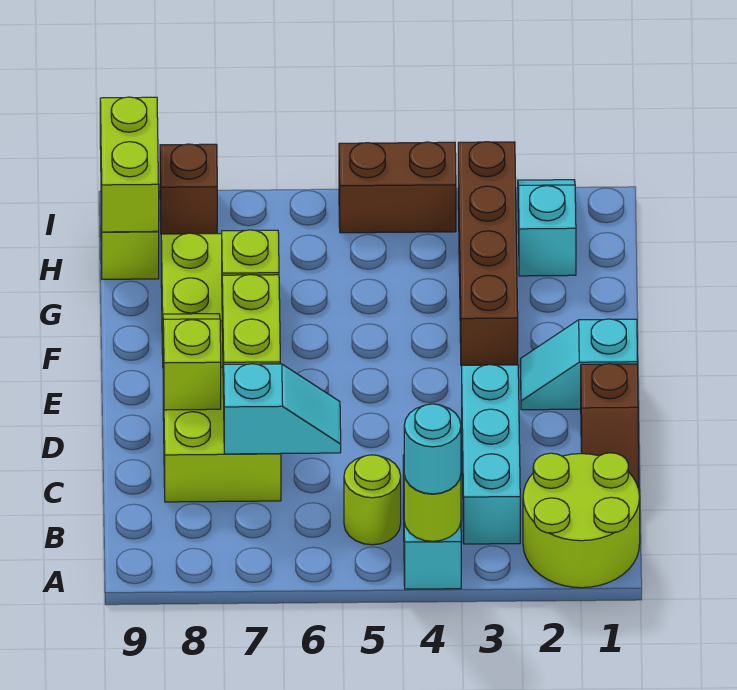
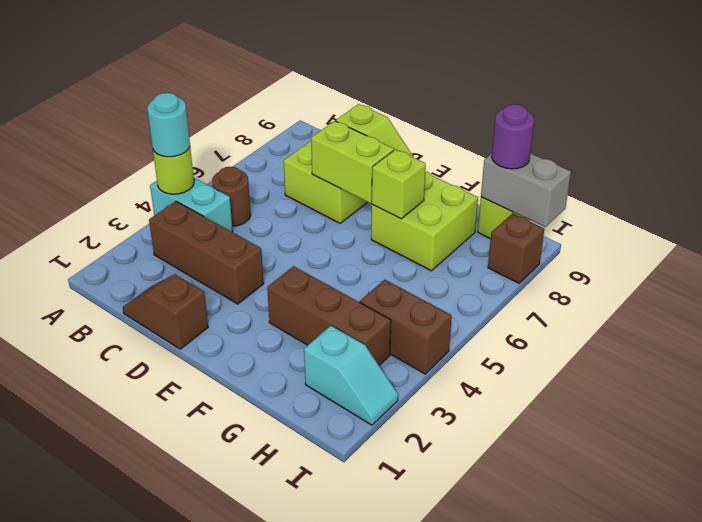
lime 2x2 round brick [523,453,640,588] -> none
cyan 1x3 brick [462,365,520,544] -> brown 1x3 brick [149,201,264,304]
lime 1x1 round brick [344,455,401,545] -> brown 1x1 round brick [212,167,251,226]
cyan 1x2 slope [224,364,341,454] -> none
cyan 1x2 slope [520,319,638,410] -> none
brown 1x4 brick [458,142,518,366] -> brown 1x3 brick [267,266,391,365]
lime 1x2 brick [100,97,159,232] -> grey 1x2 brick [481,153,571,227]
none -> purple 1x1 round brick [492,104,534,169]
brown 1x2 brick [339,142,456,233] -> brown 1x2 brick turned to [360,280,452,374]

